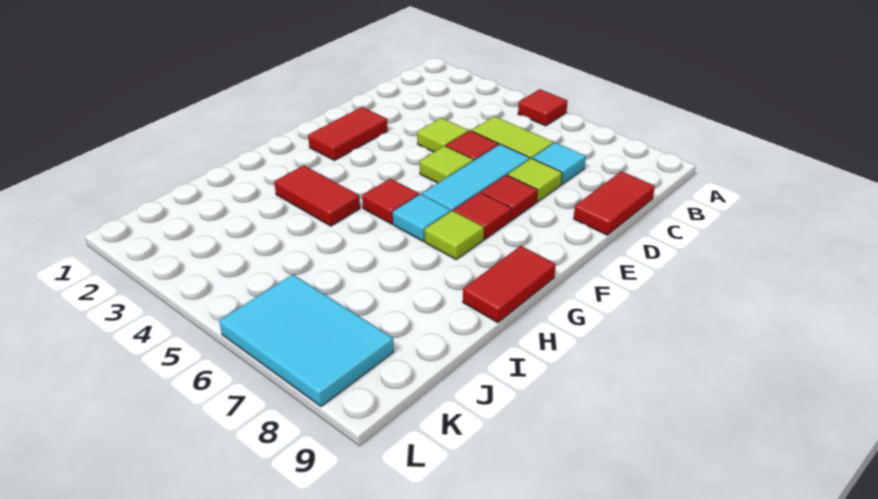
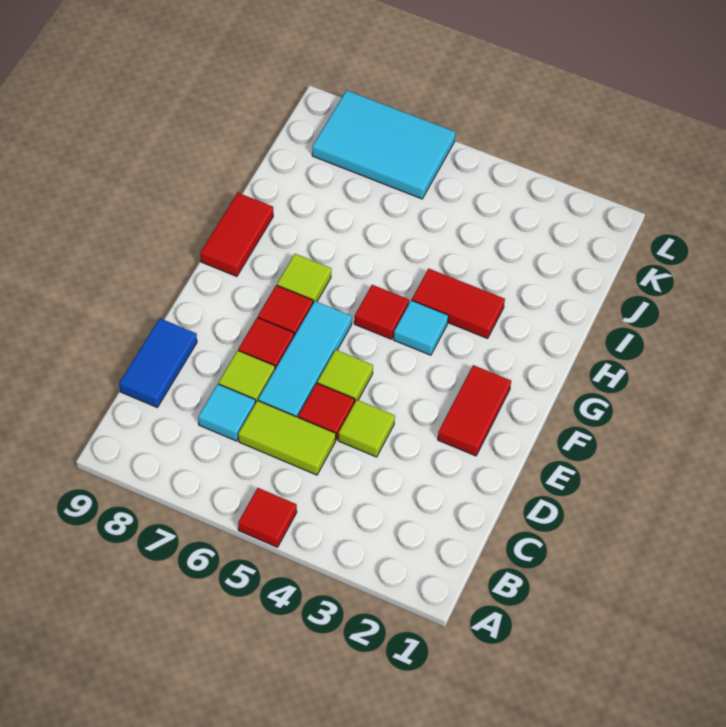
red 1x2 tile [574,171,655,235] -> blue 1x2 tile [119,318,197,407]
cyan 1x1 tile [393,194,451,241] -> cyan 1x1 tile moved to [393,300,448,355]

